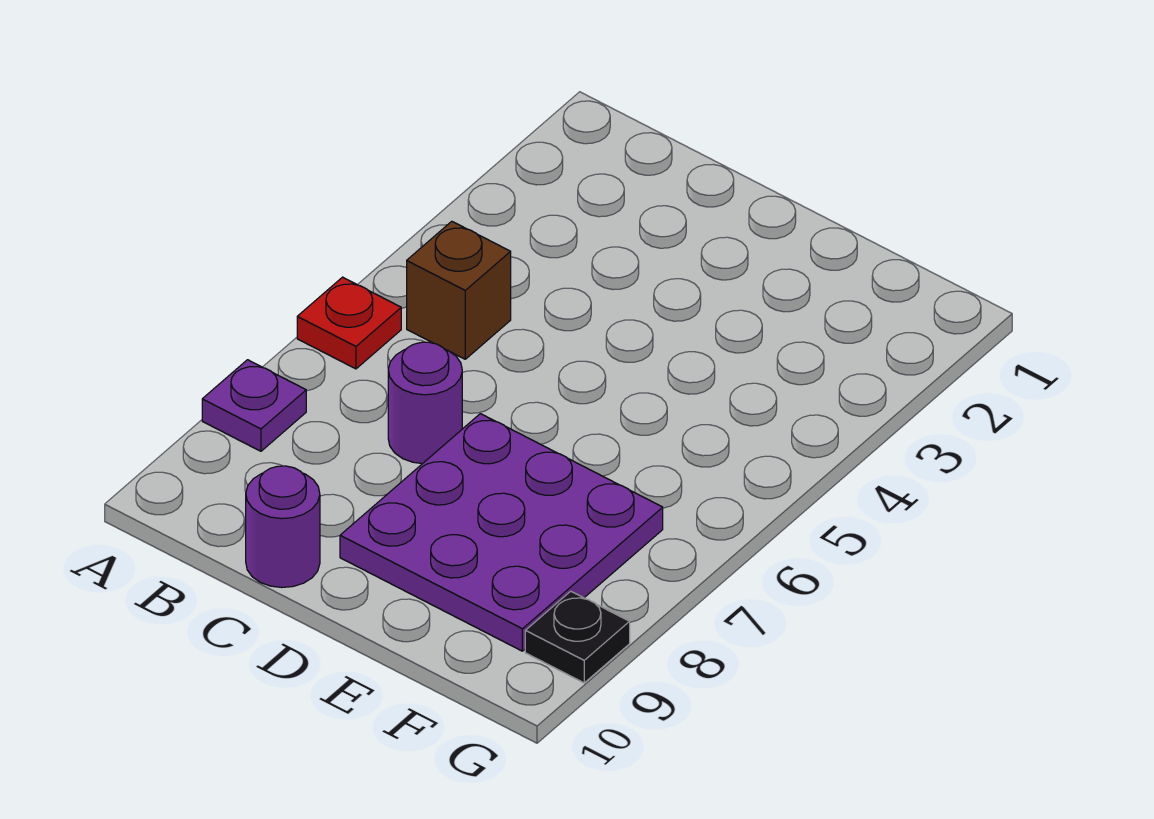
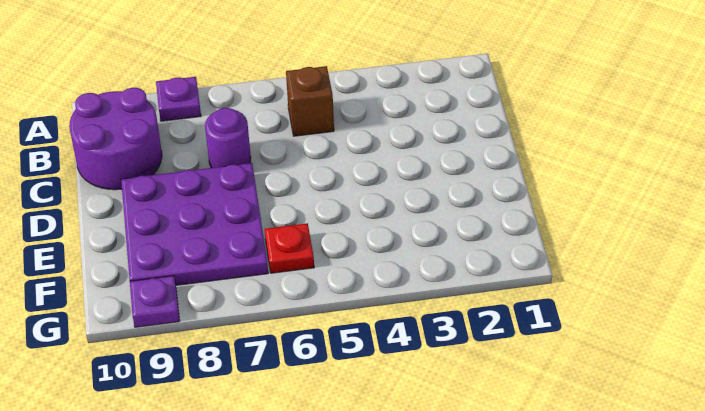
red 1x1 plate [297,277,401,369] -> red 1x1 plate moved to [265,223,314,273]
purple 1x1 round brick [246,466,320,587] -> purple 2x2 round brick [69,88,162,190]
black 1x1 plate [525,591,630,683] -> purple 1x1 plate [130,276,180,327]

